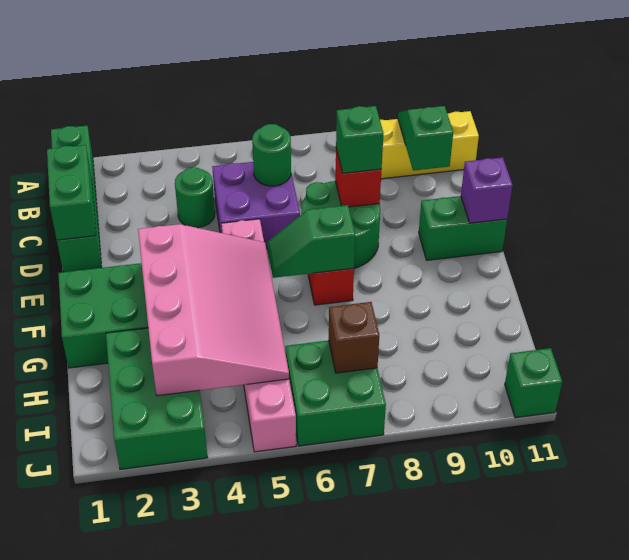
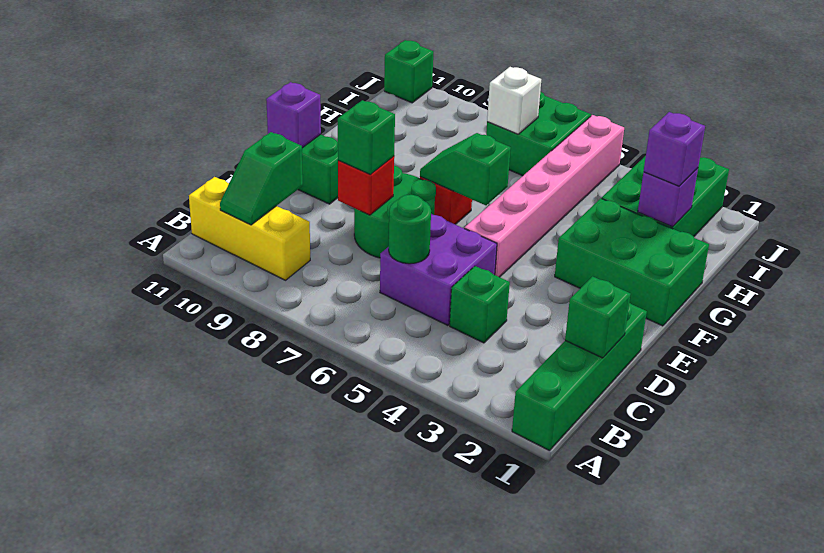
green 1x2 brick [47,145,96,240] -> green 1x1 brick [565,276,631,358]
green 1x1 round brick [175,167,215,228] -> green 1x1 brick [450,266,510,343]
pink 3x4 slope [138,224,289,396] -> none
green 1x2 slope [267,205,355,278] -> green 1x2 slope turned to [420,133,511,205]
none -> purple 1x1 brick [638,168,698,227]
none -> purple 1x1 brick [644,112,705,186]
brown 1x1 brick [329,302,379,373] -> white 1x1 brick [487,67,541,134]

